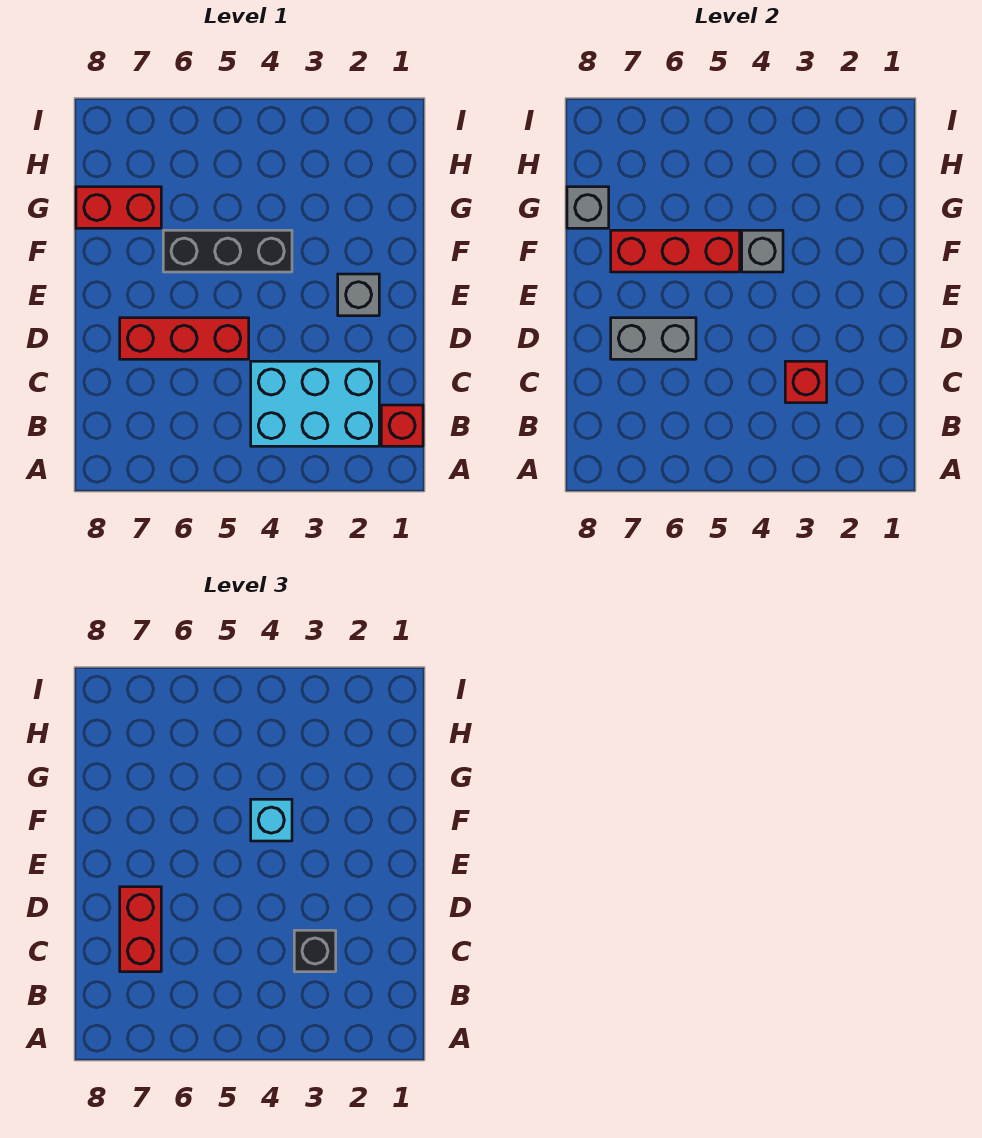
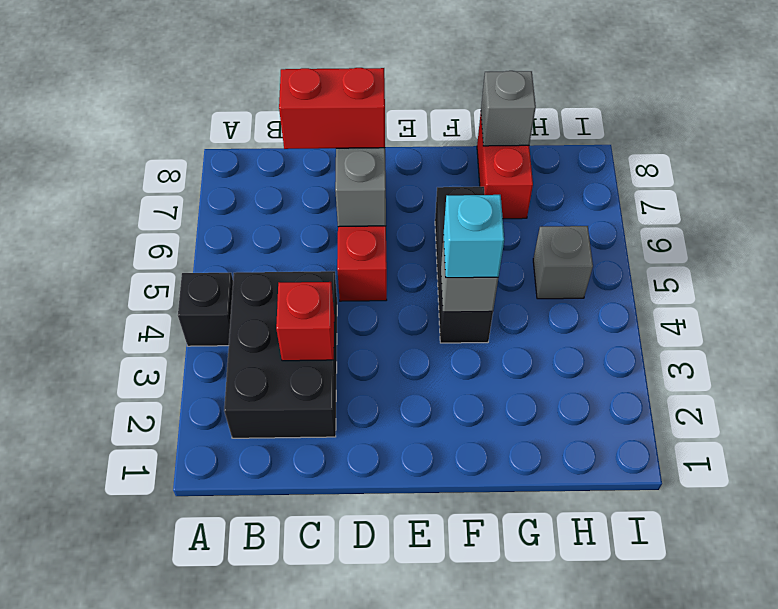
red 1x1 brick [381,405,423,446] -> none
cyan 2x3 brick [251,361,379,446] -> black 2x3 brick [224,271,337,438]
black 1x1 brick [294,930,336,972] -> black 1x1 brick moved to [178,273,233,346]
grey 1x1 brick [338,274,379,316] -> grey 1x1 brick moved to [533,226,593,299]
red 1x3 brick [611,230,740,272] -> none

